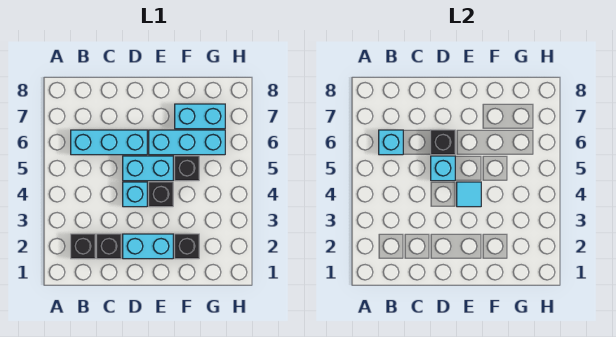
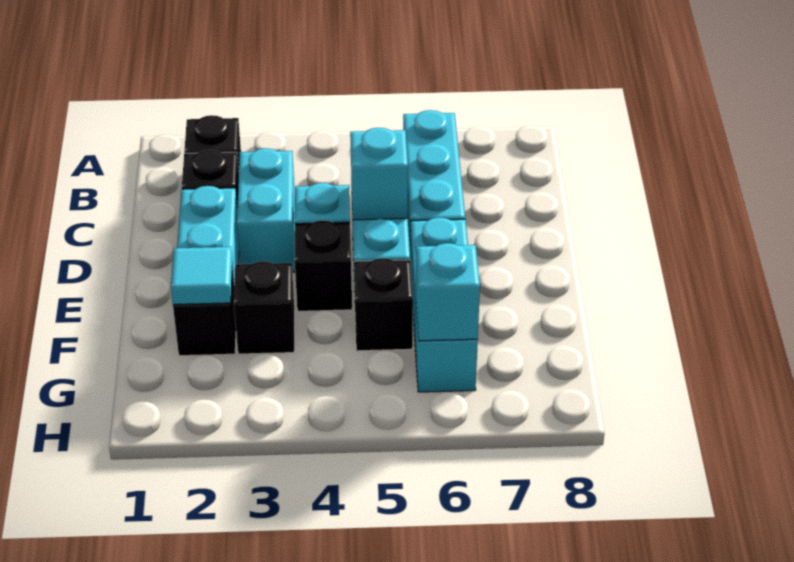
cyan 1x1 brick [379,130,403,155] -> cyan 1x1 brick moved to [416,243,480,341]
black 1x1 brick [431,130,455,155] -> black 1x1 brick moved to [234,261,295,354]
cyan 1x1 tile [457,182,481,207] -> cyan 1x1 tile moved to [171,247,232,305]
cyan 1x2 brick [175,104,225,129] -> cyan 1x2 brick moved to [237,148,295,272]

